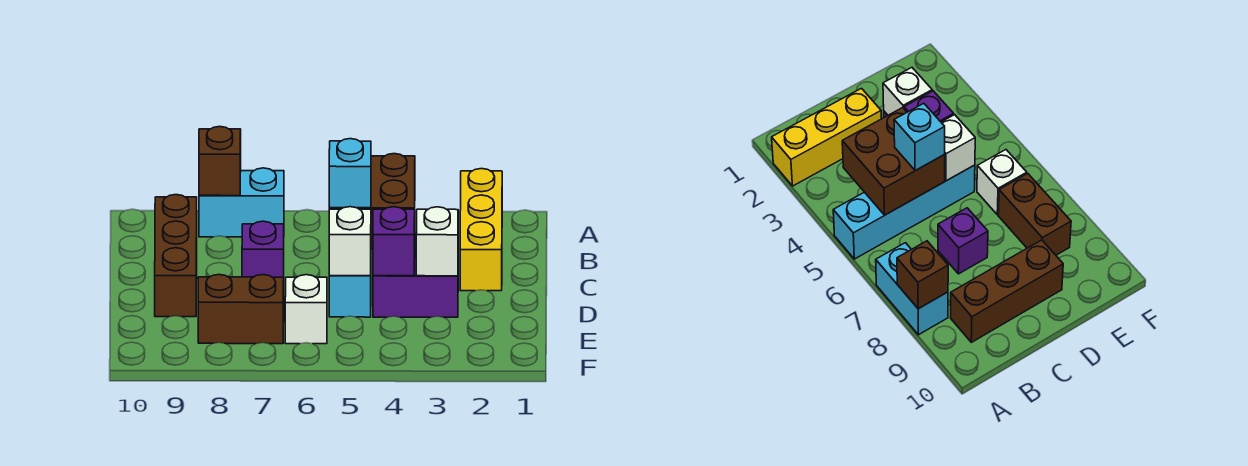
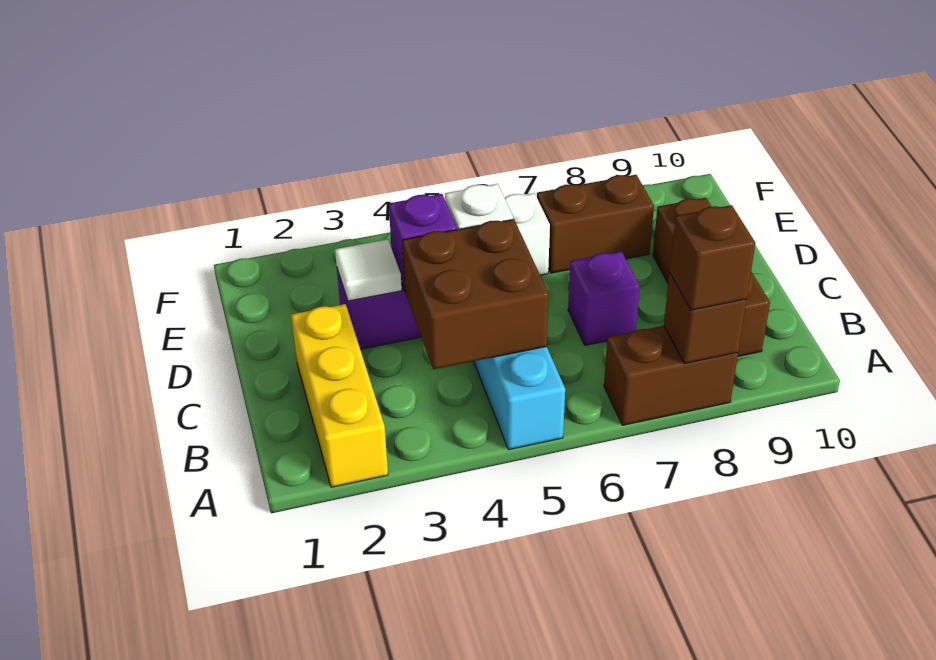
cyan 1x2 brick [199,168,284,237] -> brown 1x2 brick [604,326,738,425]
none -> brown 1x1 brick [670,205,755,310]
cyan 1x1 brick [329,139,371,208] -> none
white 1x1 brick [416,207,458,276] -> white 1x1 tile [335,239,402,301]

